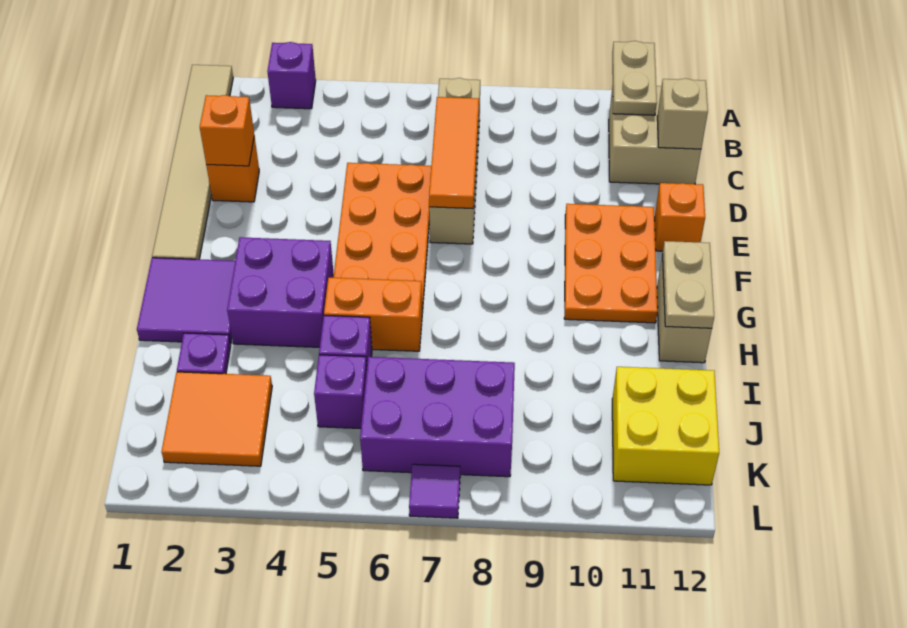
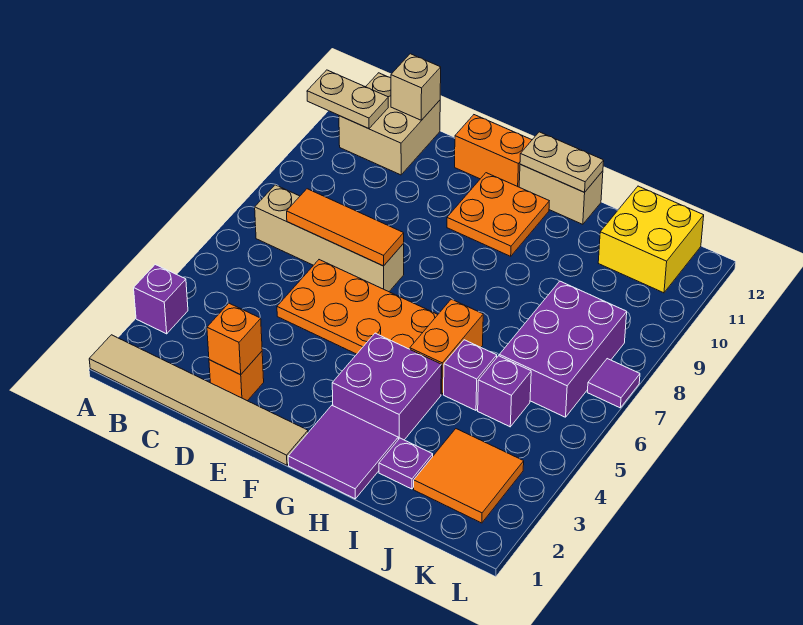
orange 2x3 plate [564,204,658,323] -> orange 2x2 plate [447,173,549,256]
orange 1x1 brick [654,183,705,251] -> orange 1x2 brick [455,115,532,187]

